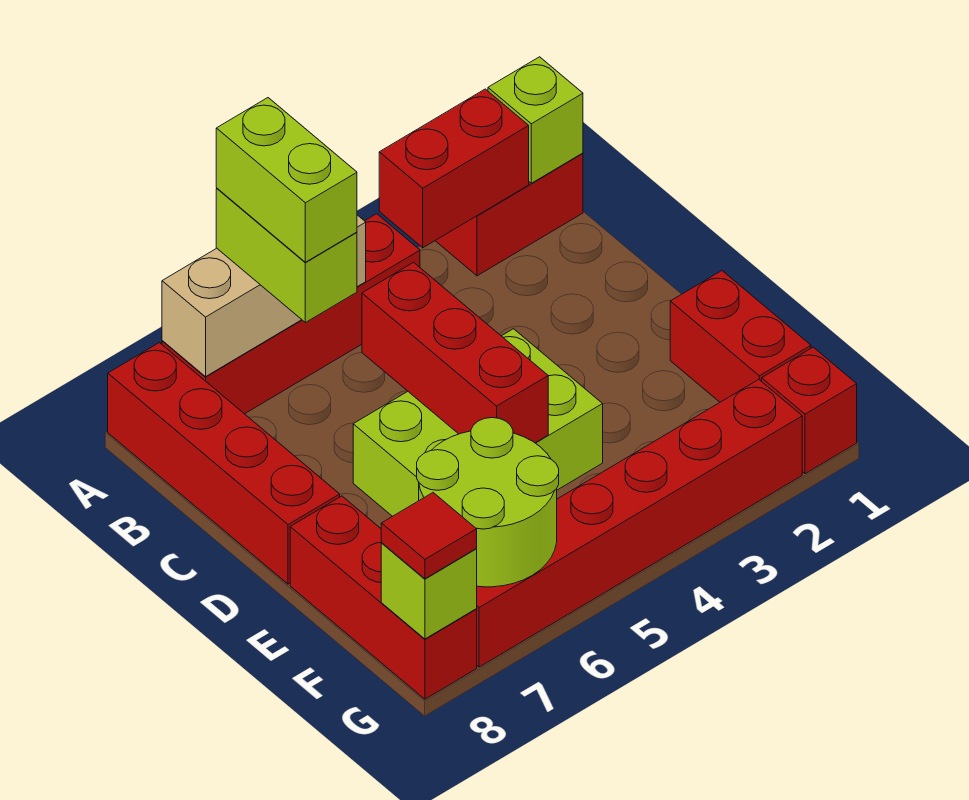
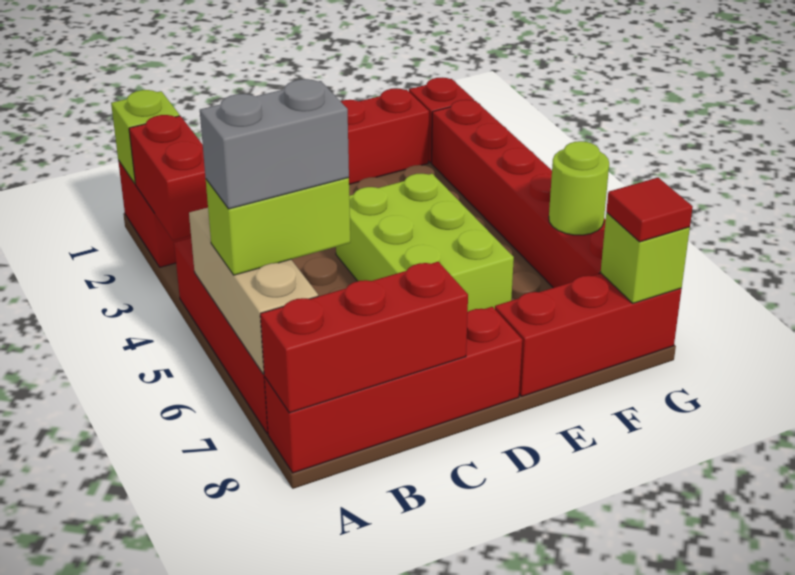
lime 1x2 brick [216,98,357,262] -> grey 1x2 brick [200,79,349,209]
red 1x3 brick [362,262,548,443] -> red 1x3 brick moved to [260,262,468,413]
lime 2x2 round brick [417,418,559,587] -> lime 1x1 round brick [549,141,609,235]

